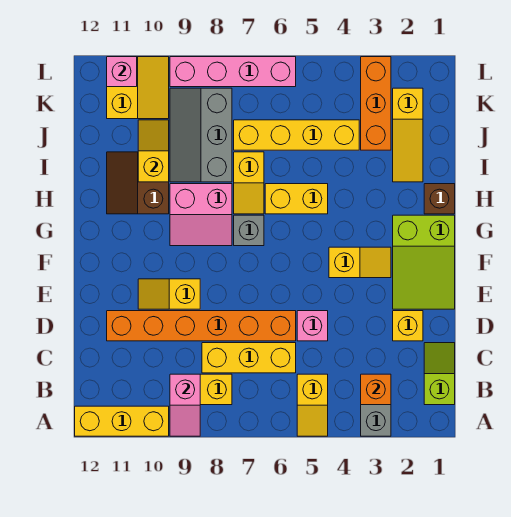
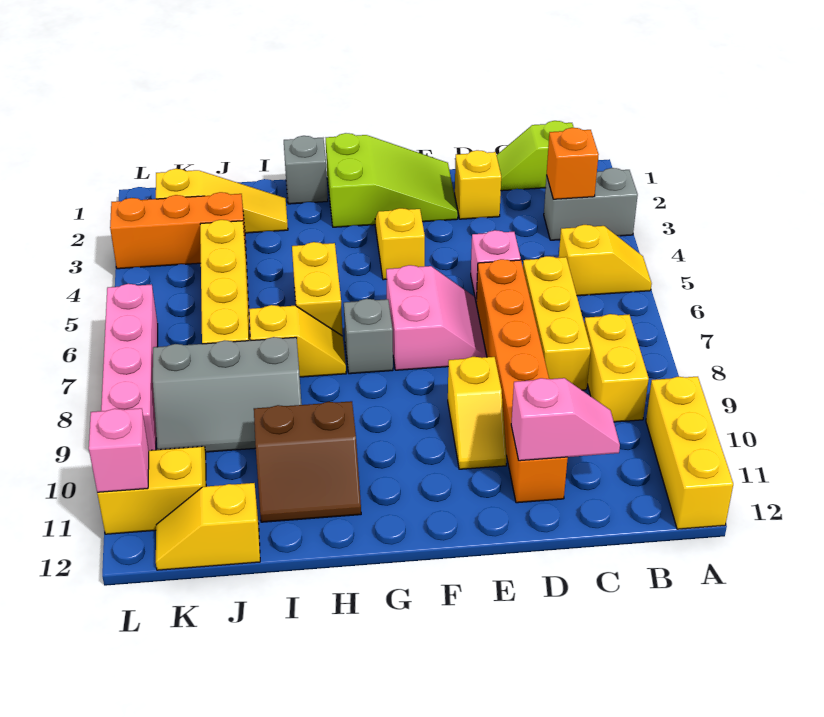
pink 1x2 slope [170,374,200,436] -> pink 1x2 slope moved to [511,378,620,461]
pink 2x2 slope [170,184,232,246] -> pink 2x2 slope moved to [386,265,486,370]
brown 1x1 brick [424,184,455,214] -> grey 1x1 brick [284,136,328,204]
yellow 1x2 slope [138,120,169,182] -> yellow 1x2 slope moved to [156,483,260,570]

